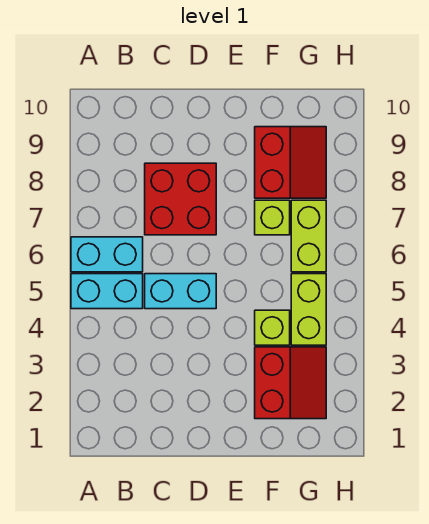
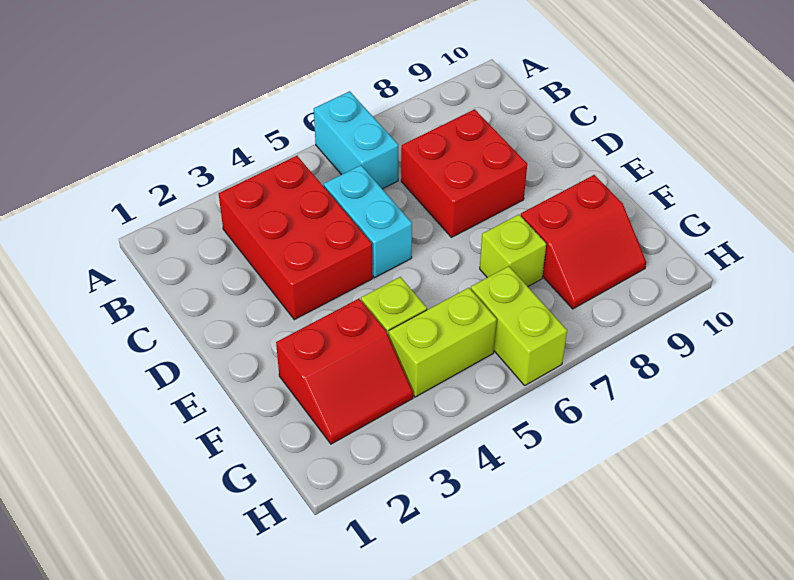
cyan 1x2 brick [71,274,143,309] -> none
none -> red 2x3 brick [219,156,373,320]
lime 1x2 brick [291,200,326,272] -> lime 1x2 brick turned to [471,266,567,385]

